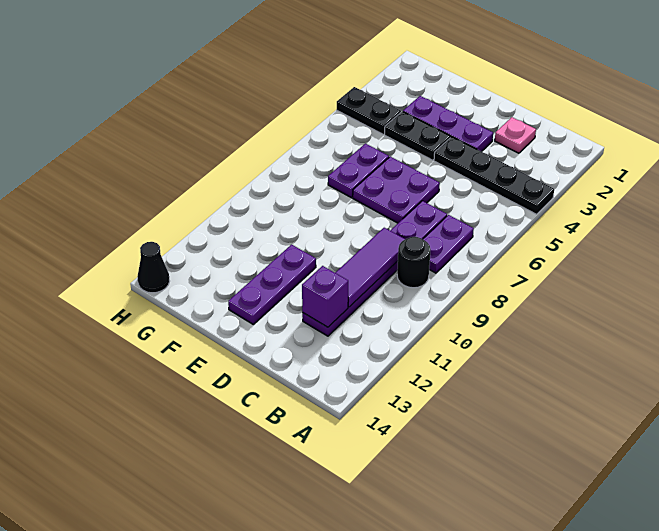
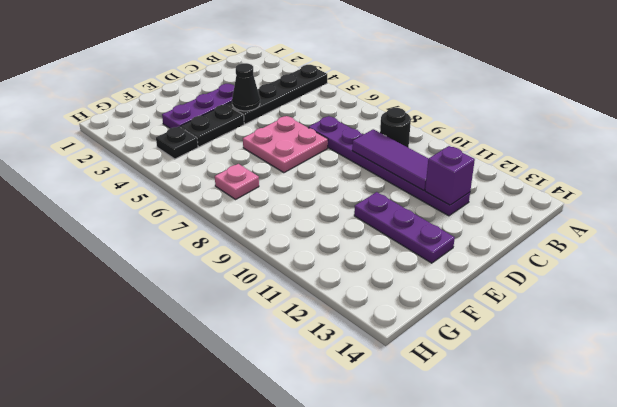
purple 1x2 plate [423,215,474,273] -> none
pink 1x1 plate [495,117,536,153] -> pink 1x1 plate moved to [215,164,259,199]
purple 2x2 plate [353,157,440,223] -> pink 2x2 plate [243,116,328,173]
purple 1x2 plate [328,144,389,198] -> none
black 1x2 plate [337,87,401,134] -> black 1x1 plate [156,127,198,159]
black 1x1 cone [137,242,170,293] -> black 1x1 cone moved to [232,63,260,111]

